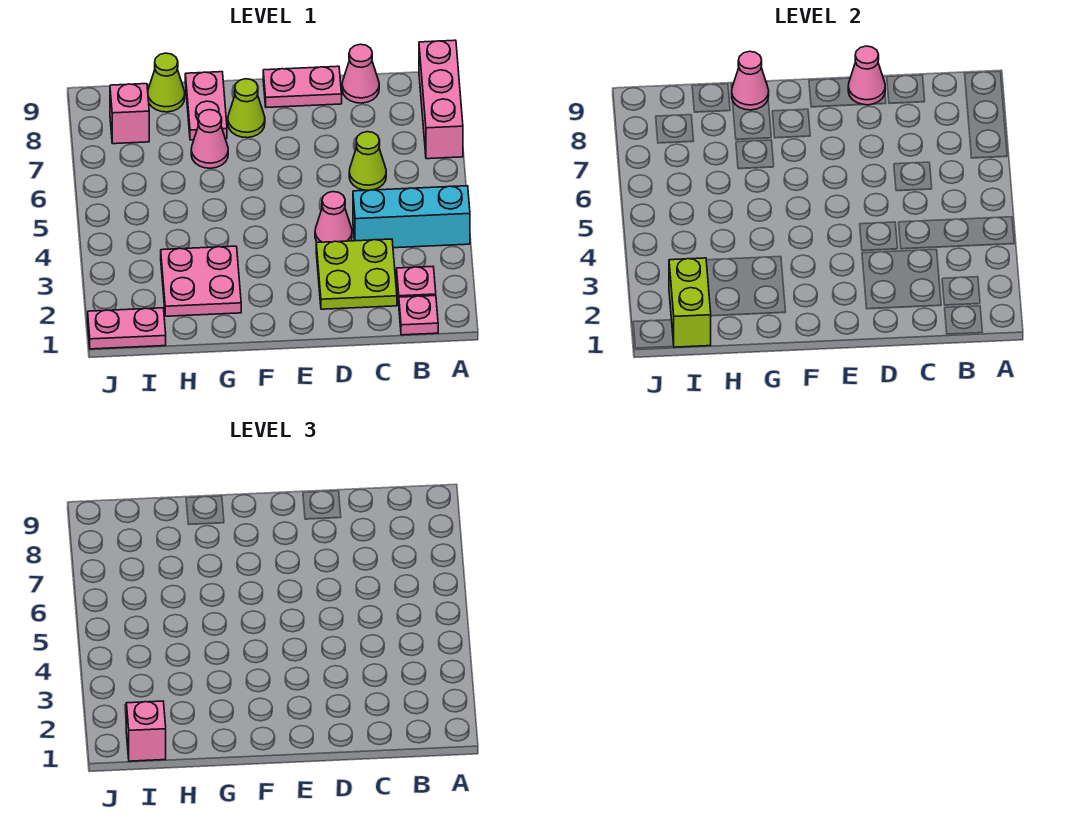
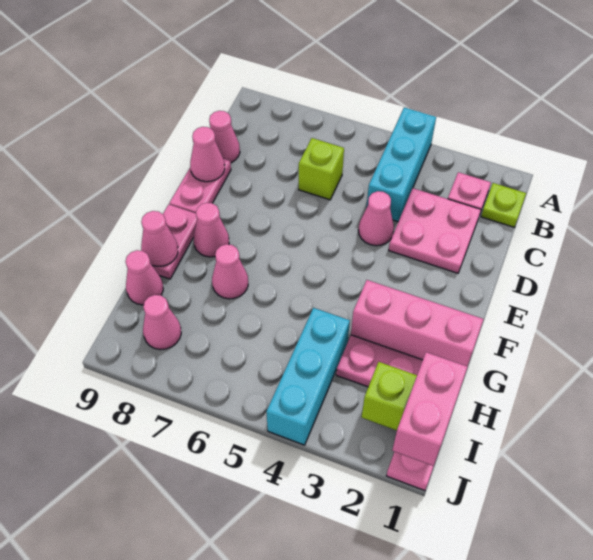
pink 1x3 brick [419,40,463,159] -> pink 1x3 brick moved to [351,280,484,366]
pink 1x1 plate [399,296,438,335] -> lime 1x1 plate [481,183,526,227]
lime 2x2 plate [316,239,397,309] -> pink 2x2 plate [389,188,481,273]
lime 1x1 cone [349,132,386,190] -> lime 1x1 brick [299,138,344,200]
lime 1x1 cone [228,79,265,138] -> pink 1x1 cone [194,203,229,257]
pink 1x2 plate [185,72,227,140] -> pink 1x2 plate turned to [153,204,197,279]
none -> cyan 1x3 brick [266,308,350,445]
lime 1x1 cone [148,53,185,112] -> pink 1x1 cone [125,250,163,305]
pink 1x1 brick [126,701,166,761] -> pink 1x2 brick [392,352,468,466]
pink 1x1 brick [110,84,149,144] -> pink 1x1 cone [143,295,181,350]

